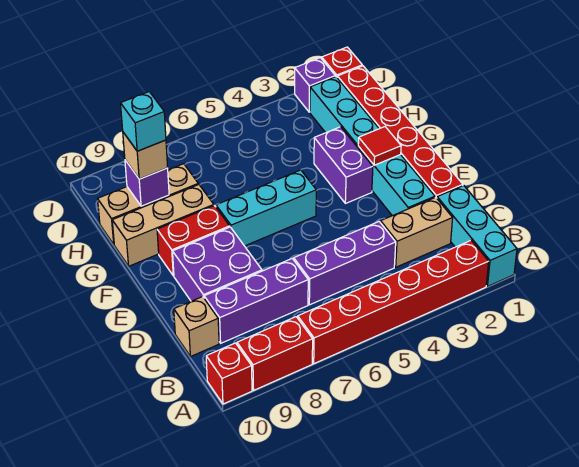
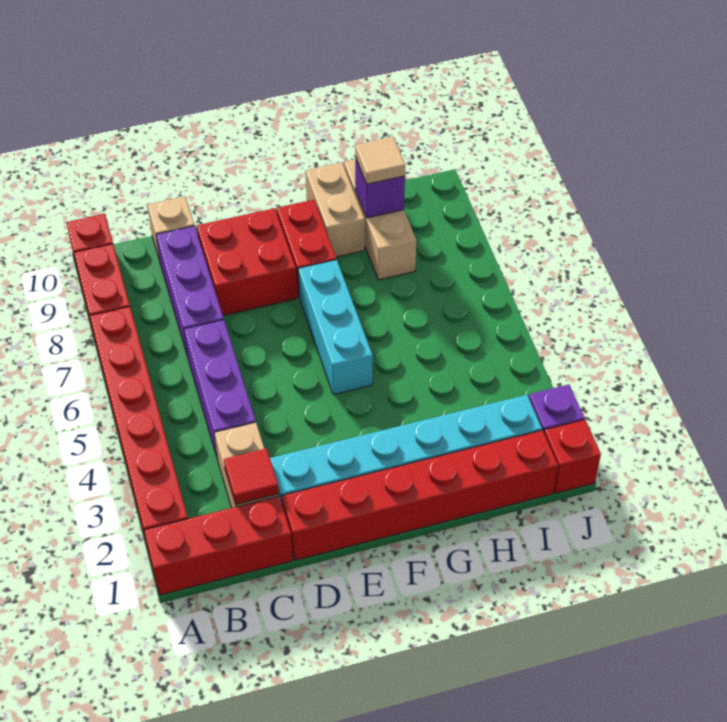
cyan 1x3 brick [437,185,517,286] -> red 1x3 brick [144,496,293,595]
purple 2x2 brick [173,227,262,301] -> red 2x2 brick [197,208,297,316]
red 1x1 tile [358,127,401,165] -> red 1x1 tile moved to [224,448,279,505]
purple 1x2 brick [314,127,373,203] -> none
tan 1x3 brick [112,184,214,266] -> tan 1x2 brick [305,162,365,257]
tan 1x1 brick [123,132,168,179] -> tan 1x1 tile [355,137,405,184]
cyan 1x1 brick [121,92,166,151] -> none

